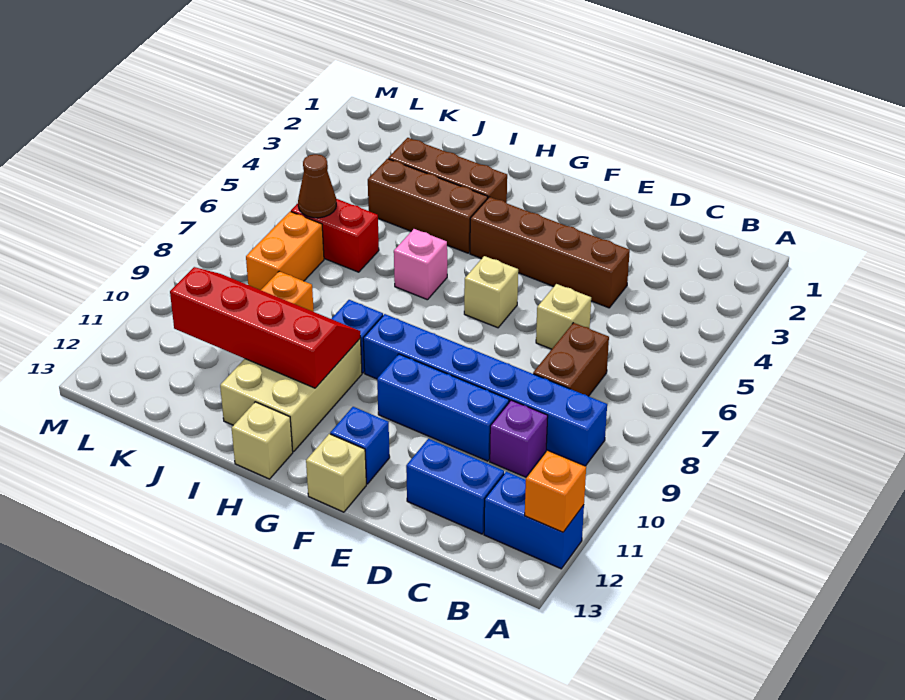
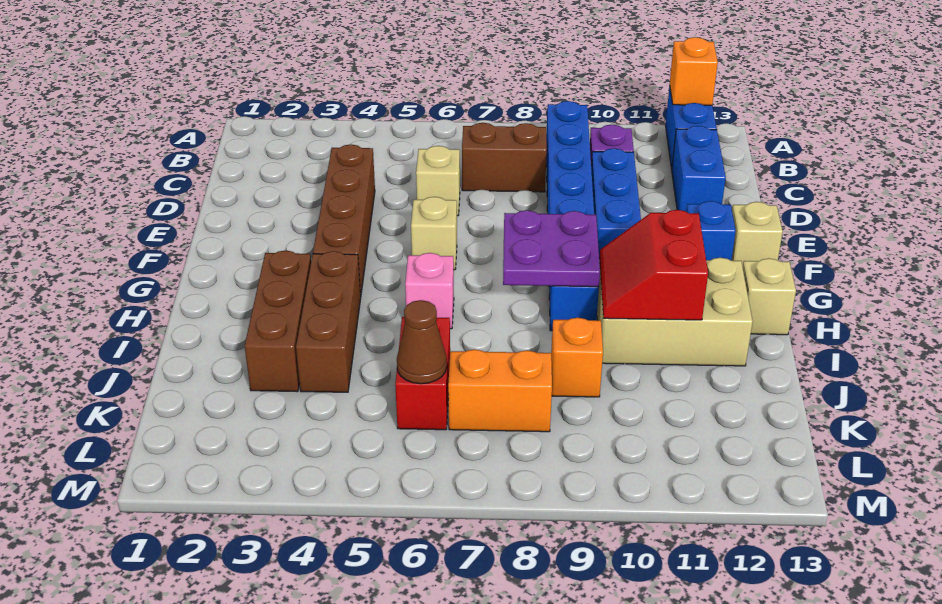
none -> purple 2x2 plate [503,210,600,287]
red 2x4 slope [170,267,360,388] -> red 2x2 slope [599,210,708,320]

